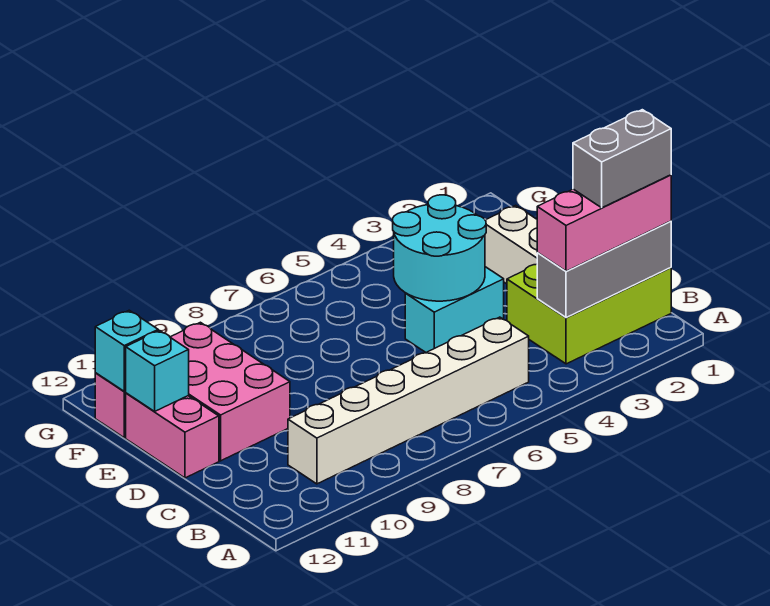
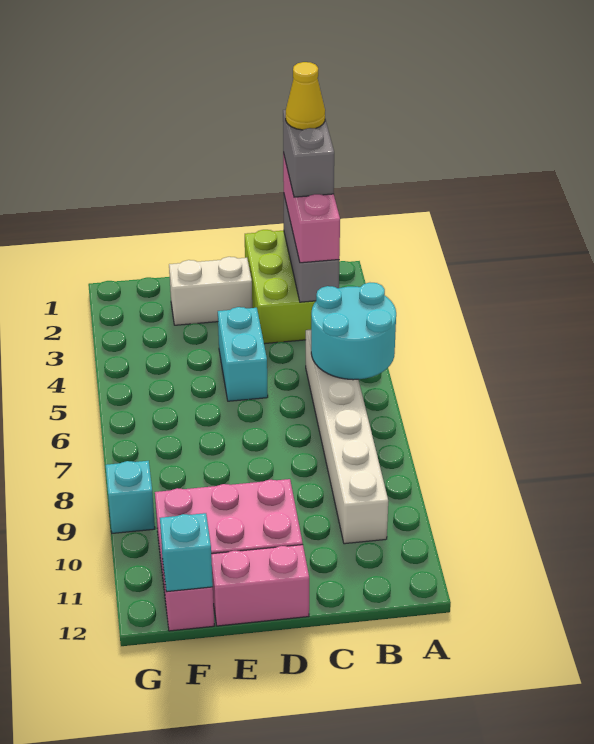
none -> yellow 1x1 cone [286,62,325,130]
cyan 2x2 round brick [393,195,486,301] -> cyan 2x2 round brick moved to [311,283,396,380]
cyan 1x1 brick [126,331,189,411] -> cyan 1x1 brick moved to [106,461,155,533]

